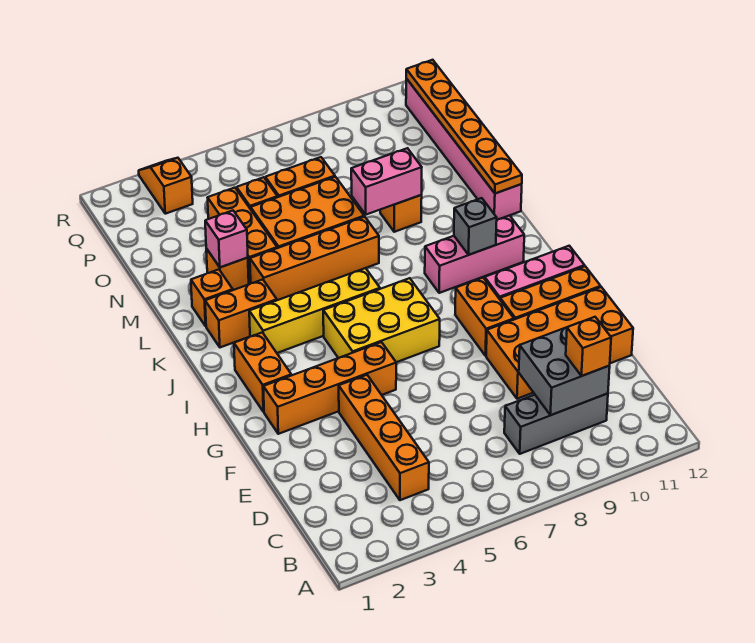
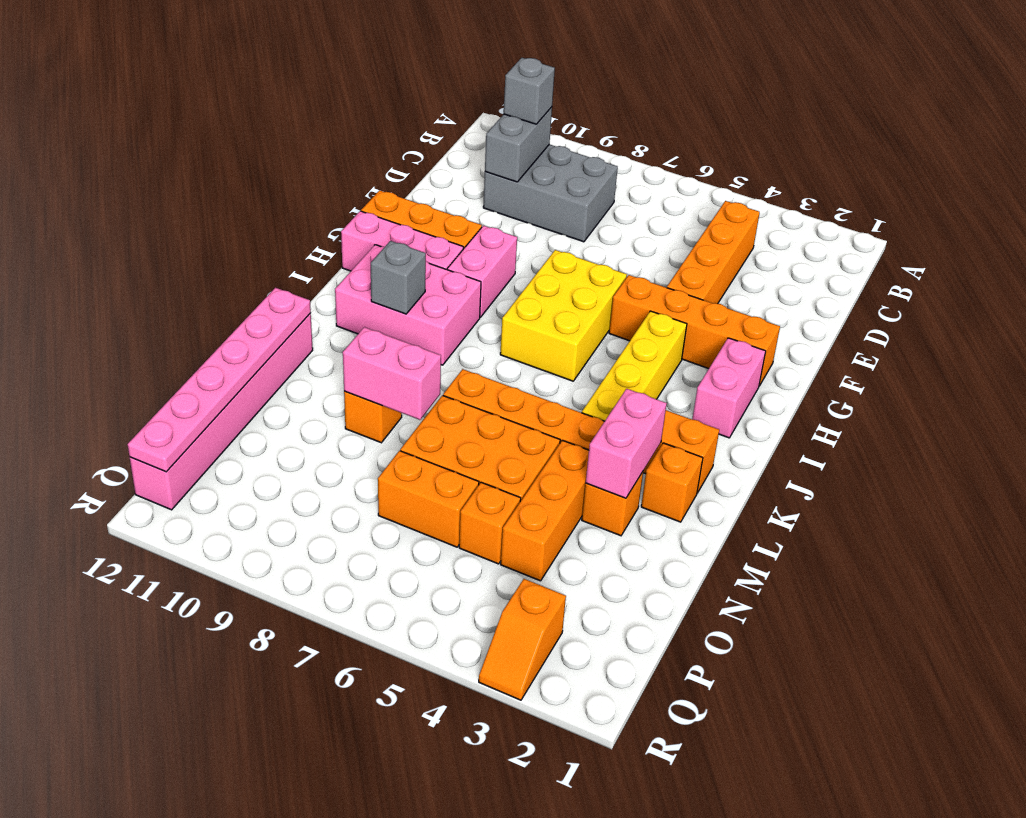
grey 1x3 brick [504,394,608,454] -> grey 2x3 brick [483,144,618,242]
grey 2x2 brick [519,327,610,415] -> grey 1x2 brick [485,107,552,182]
orange 1x1 brick [566,317,611,376] -> grey 1x1 brick [504,58,555,124]
orange 2x4 brick [486,287,633,399] -> none
orange 1x2 brick [455,278,514,356] -> pink 1x2 brick [447,226,517,317]
orange 1x2 brick [234,332,291,412] -> pink 1x2 brick [692,338,766,438]
yellow 2x3 brick [323,278,440,362] -> yellow 2x3 brick turned to [500,250,627,381]
yellow 1x4 brick [249,268,380,353] -> yellow 1x4 brick turned to [582,311,687,421]
pink 1x3 brick [425,215,524,293] -> pink 2x3 brick [335,245,481,365]
orange 1x6 plate [406,60,522,193] -> pink 1x6 plate [127,288,311,472]
pink 1x1 brick [205,211,248,267] -> pink 1x2 brick [586,389,667,498]

